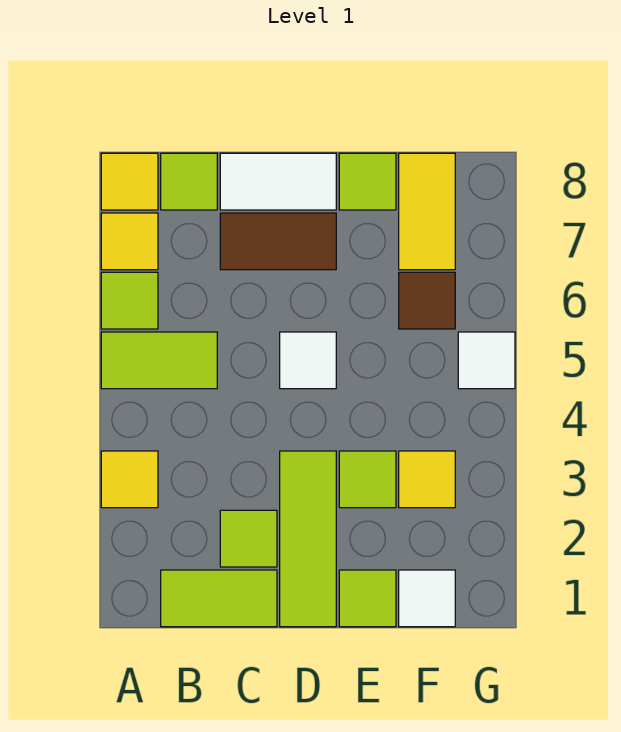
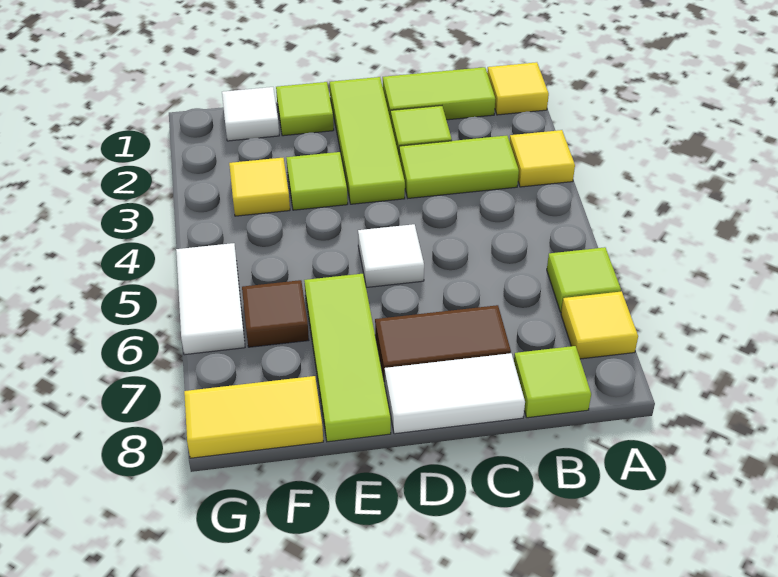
lime 1x2 tile [101,332,217,389] -> lime 1x2 tile moved to [399,136,519,198]
yellow 1x1 tile [101,153,158,210] -> yellow 1x1 tile moved to [487,62,549,115]
lime 1x1 tile [339,153,396,210] -> lime 1x3 tile [304,274,391,442]
yellow 1x2 tile [399,153,455,270] -> yellow 1x2 tile turned to [184,376,323,458]
white 1x1 tile [458,332,515,389] -> white 1x2 tile [176,243,245,355]

